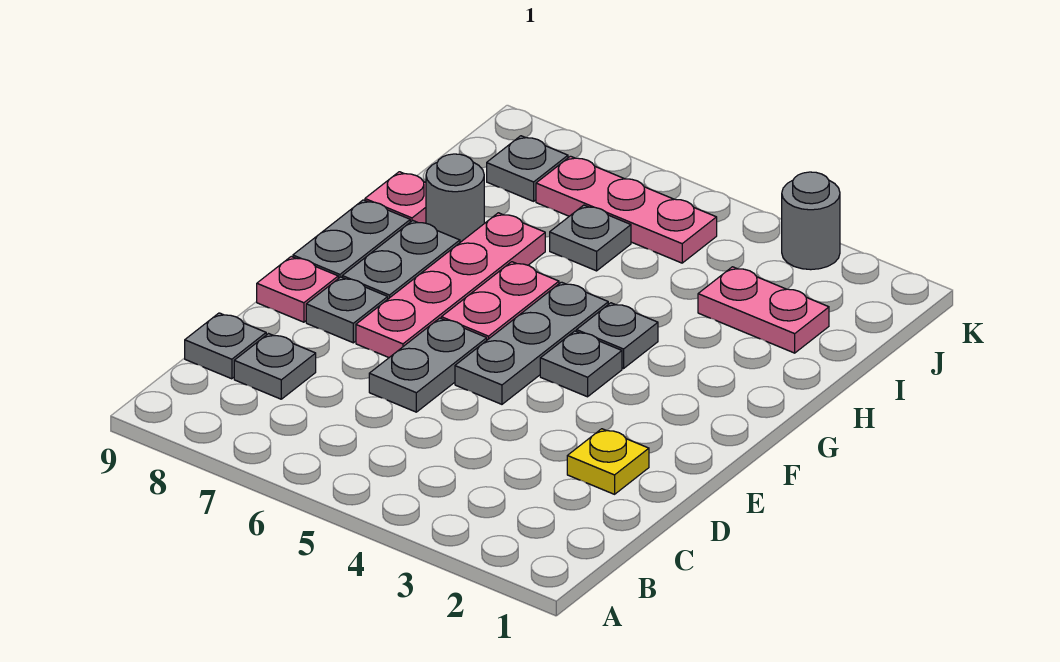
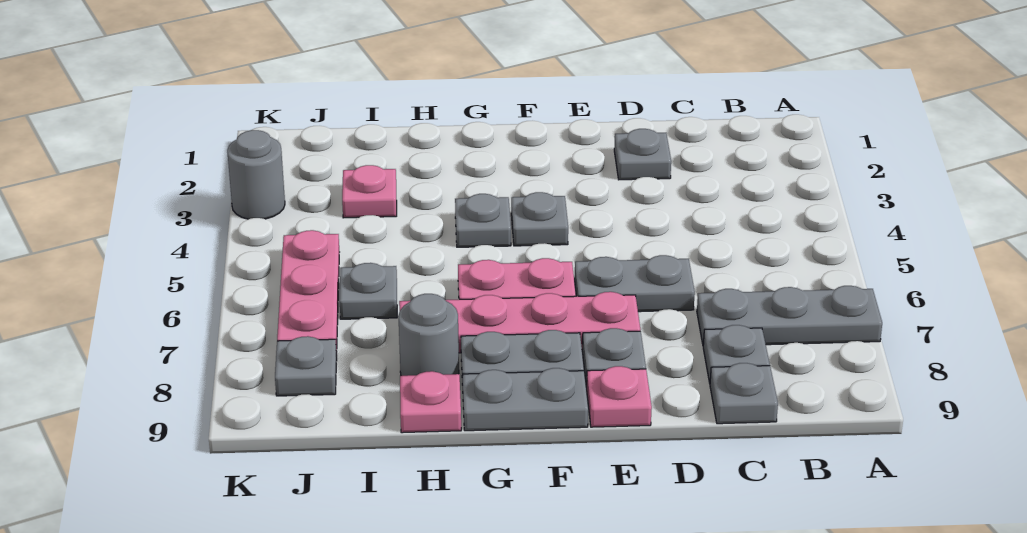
yellow 1x1 plate [567,429,649,494] -> grey 1x1 plate [614,129,671,180]
grey 1x3 plate [455,282,608,404] -> grey 1x3 plate moved to [697,286,882,345]
pink 1x2 plate [698,267,829,353] -> pink 1x1 plate [342,165,397,218]

